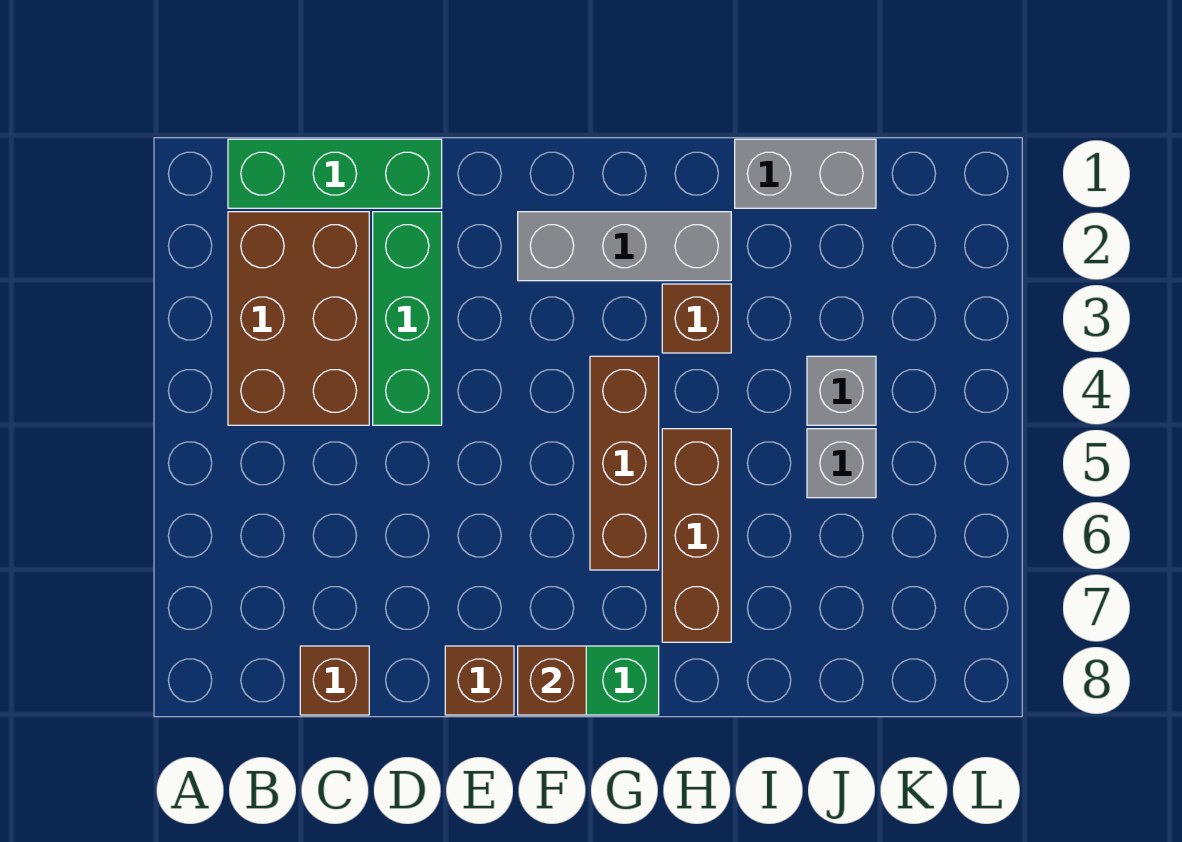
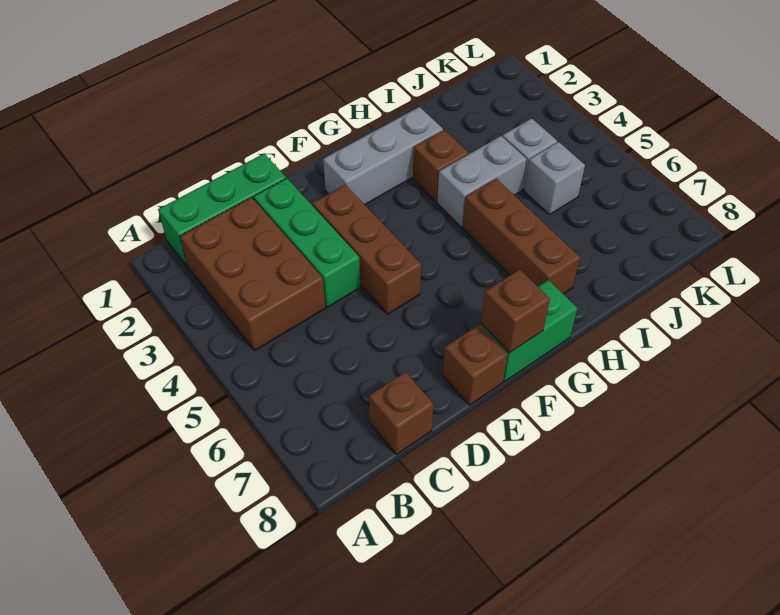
brown 1x3 brick [590,356,659,570] -> brown 1x3 brick moved to [312,185,421,314]
grey 1x2 brick [735,139,876,208] -> grey 1x2 brick moved to [437,136,526,227]

